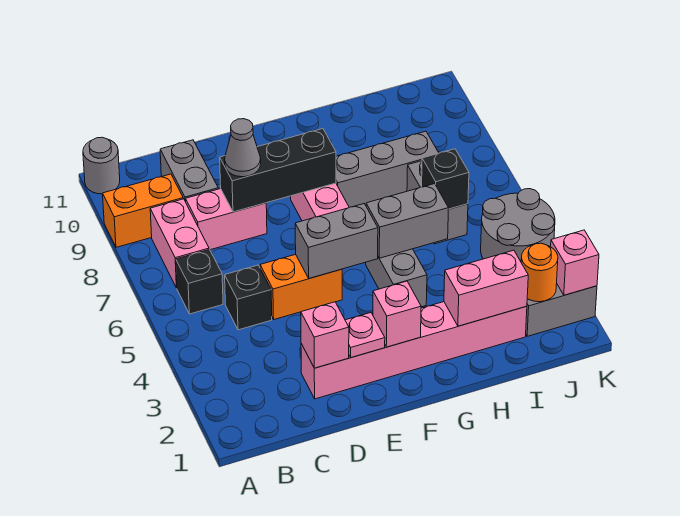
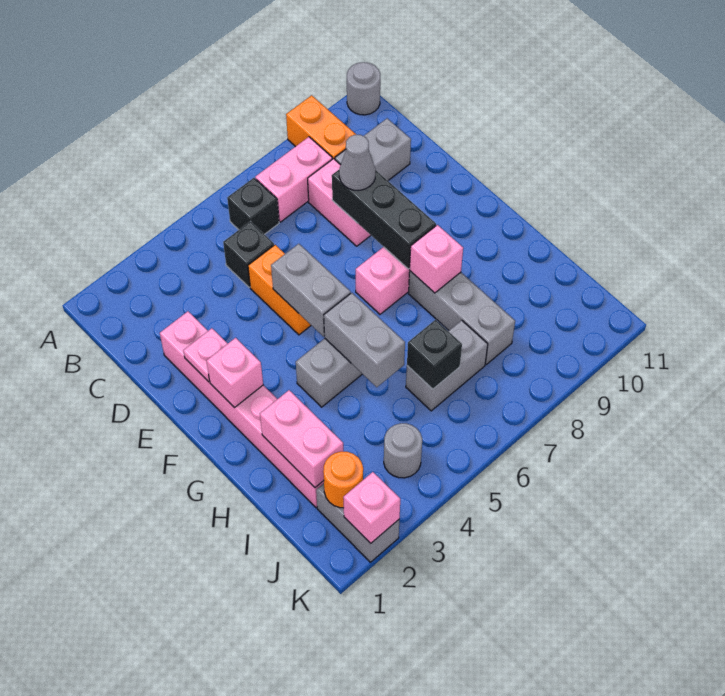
pink 1x1 brick [301,302,349,368] -> pink 1x1 brick moved to [410,225,463,293]
grey 2x2 round brick [481,189,555,261] -> grey 1x1 round brick [384,423,422,478]

